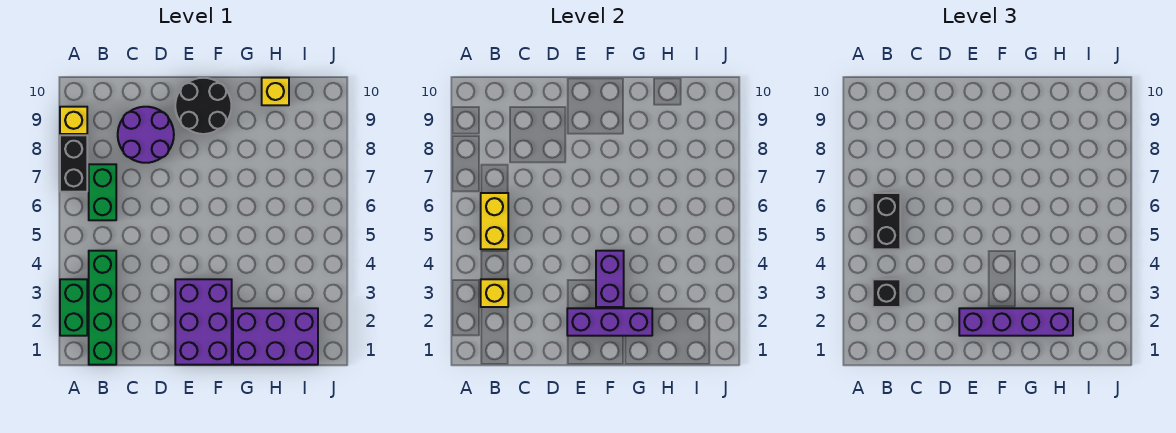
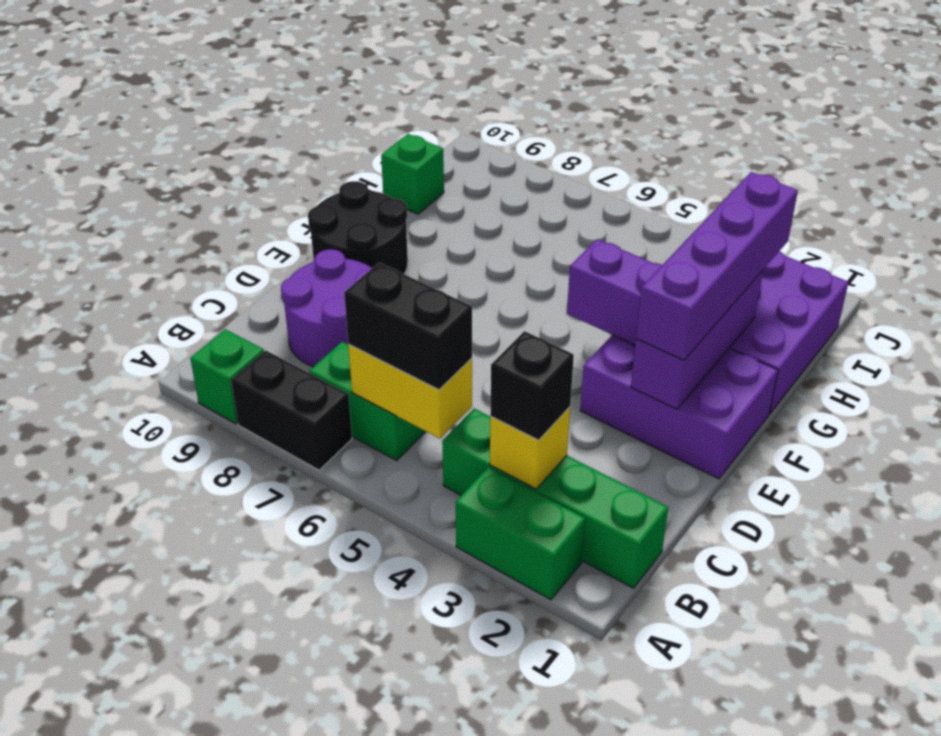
yellow 1x1 brick [60,107,87,134] -> green 1x1 brick [190,329,264,424]
yellow 1x1 brick [262,78,289,105] -> green 1x1 brick [381,134,444,214]

